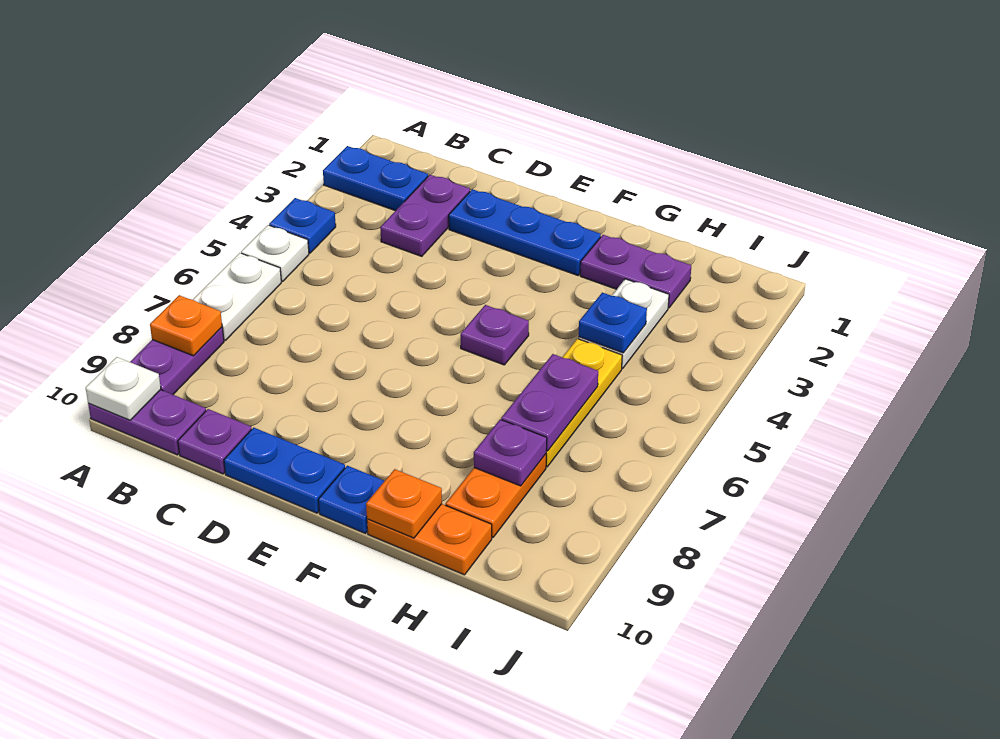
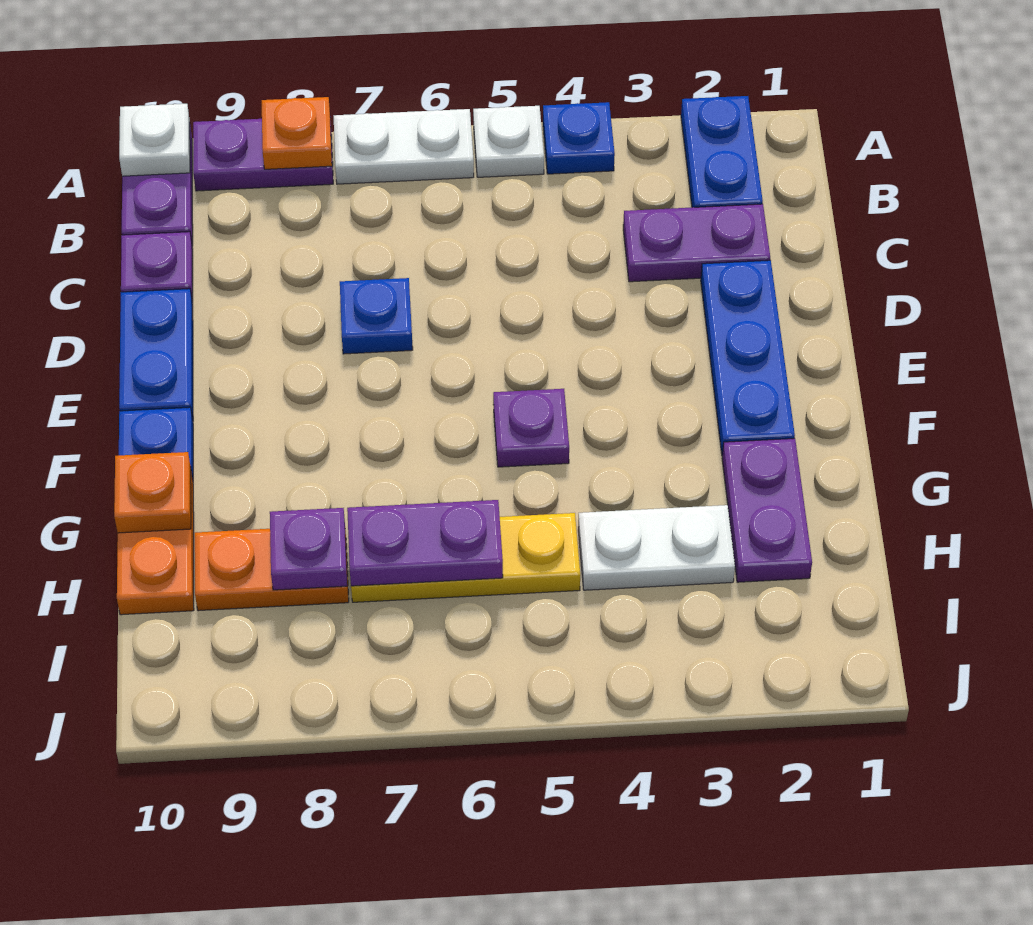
blue 1x1 plate [579,293,647,353] -> blue 1x1 plate moved to [340,278,413,354]

